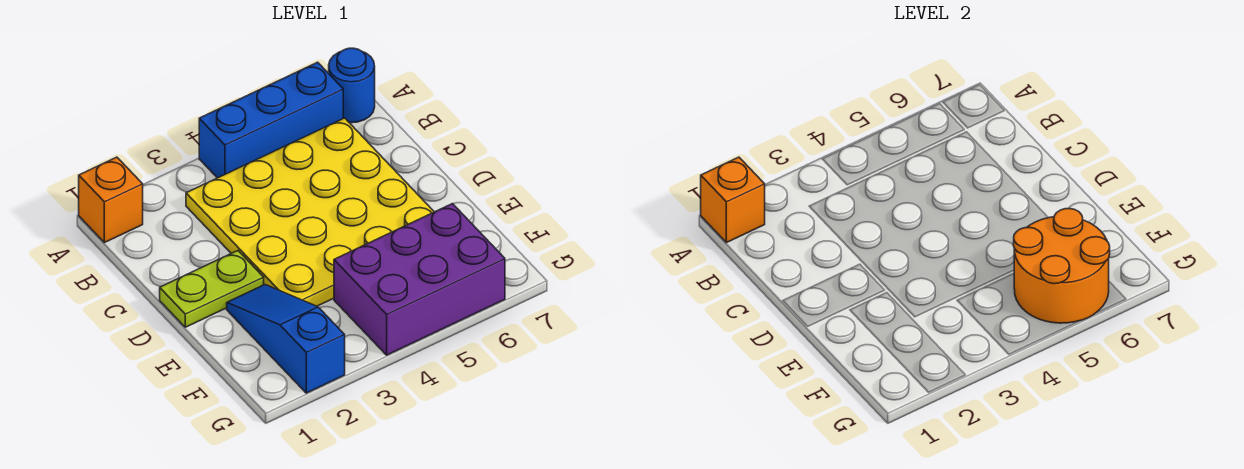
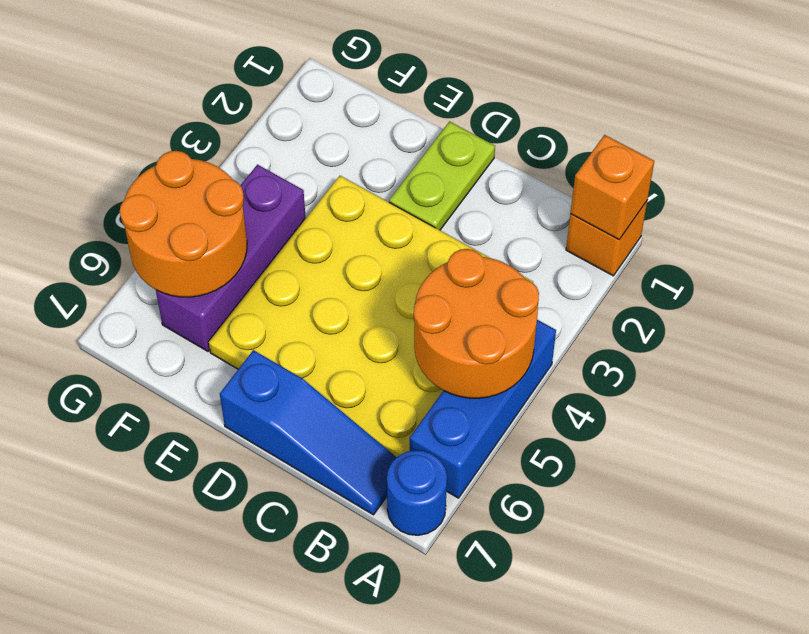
none -> orange 2x2 round brick [414,249,539,398]
blue 1x3 slope [227,285,345,393] -> blue 1x3 slope moved to [220,350,397,515]
purple 2x3 brick [334,204,505,355] -> purple 1x3 brick [156,165,306,351]

